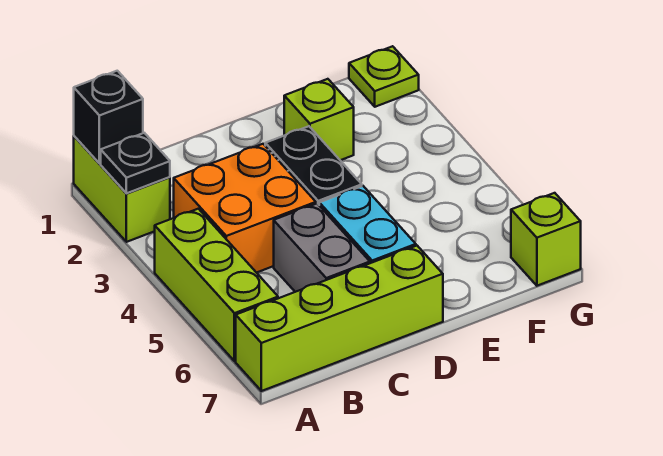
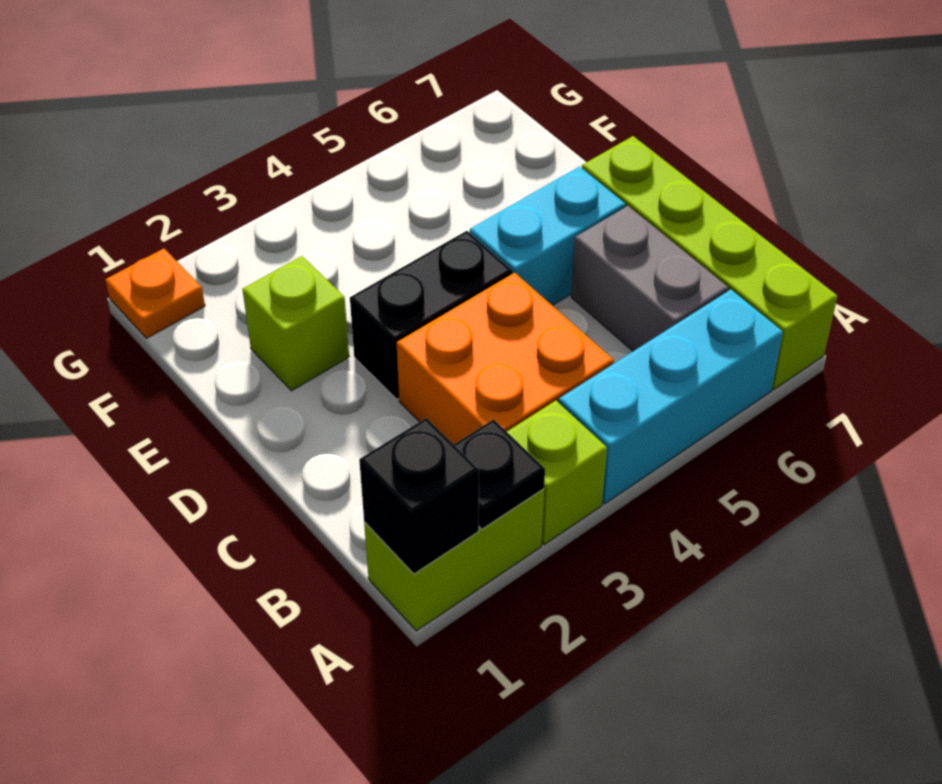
lime 1x3 brick [155,209,278,361] -> cyan 1x3 brick [559,290,783,504]
grey 1x2 brick [274,204,370,292] -> grey 1x2 brick turned to [571,206,728,351]
lime 1x1 plate [349,46,419,107] -> orange 1x1 plate [105,249,205,338]
lime 1x1 brick [511,193,581,286] -> lime 1x1 brick moved to [507,401,607,545]

